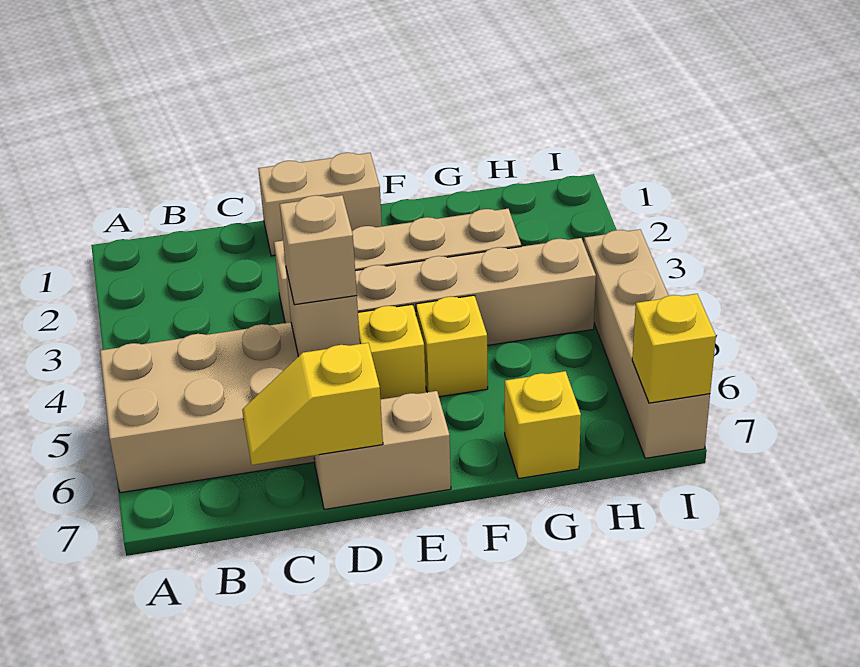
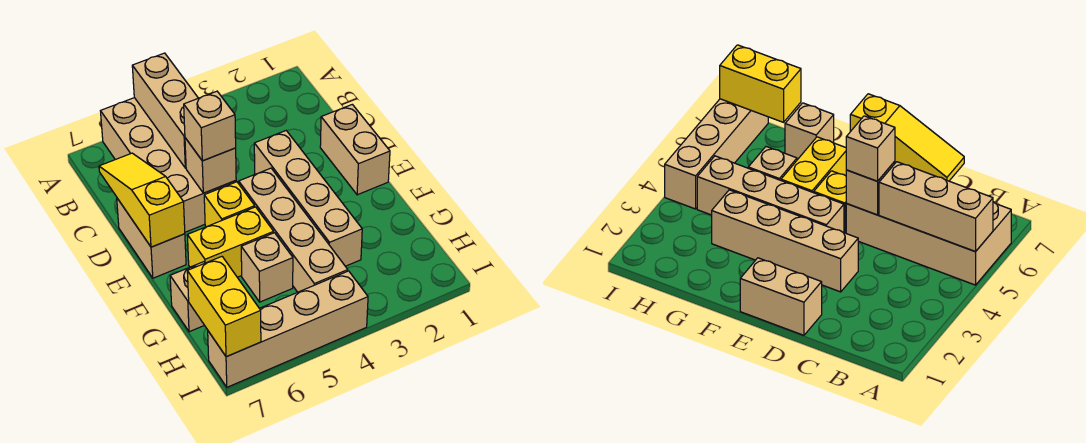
none -> tan 1x3 brick [132,53,198,168]
yellow 1x2 slope [242,343,383,465] -> yellow 1x3 slope [99,153,185,247]
yellow 1x1 brick [416,295,488,397] -> yellow 1x2 brick [187,207,274,277]
none -> tan 1x1 brick [241,233,293,302]
yellow 1x1 brick [505,371,581,479] -> tan 1x1 brick [170,262,205,332]
yellow 1x1 brick [632,294,716,403] -> yellow 1x2 brick [187,257,261,357]

